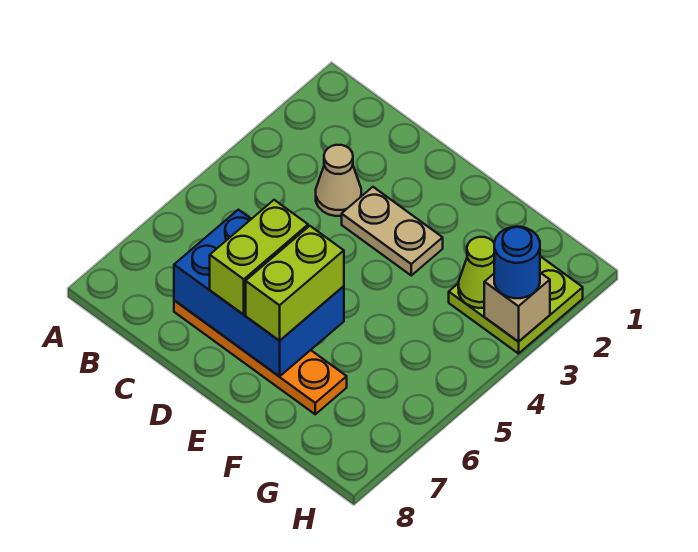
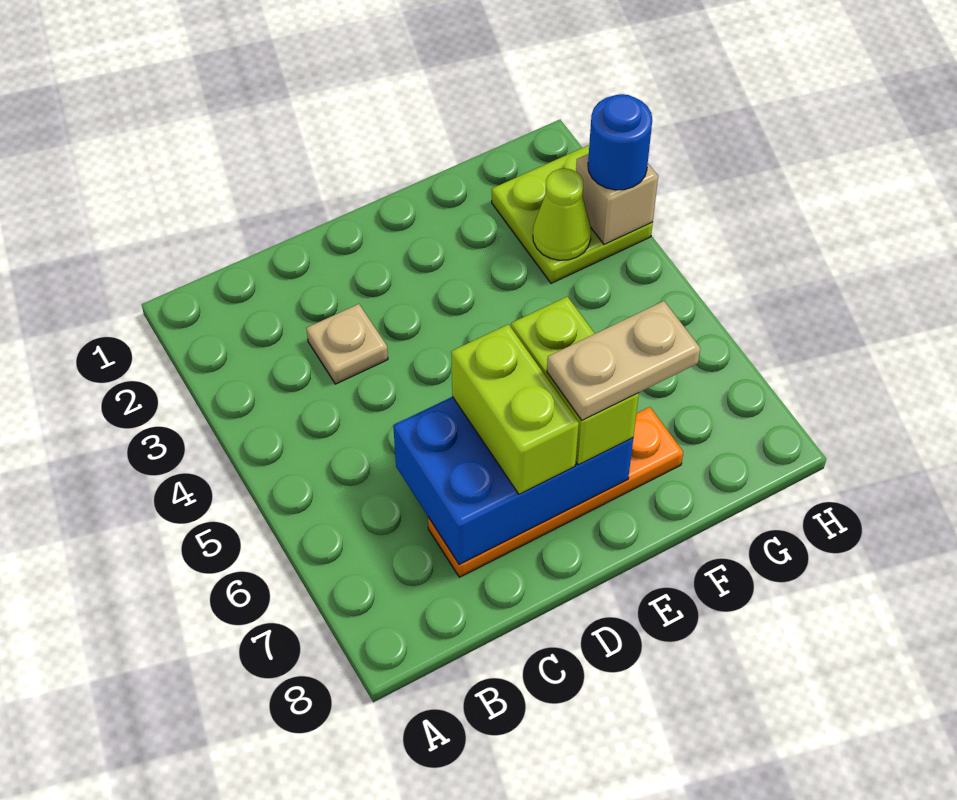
tan 1x1 cone [316,145,361,216] -> tan 1x1 plate [306,304,388,384]
tan 1x2 plate [342,187,443,275] -> tan 1x2 plate moved to [547,301,700,420]

